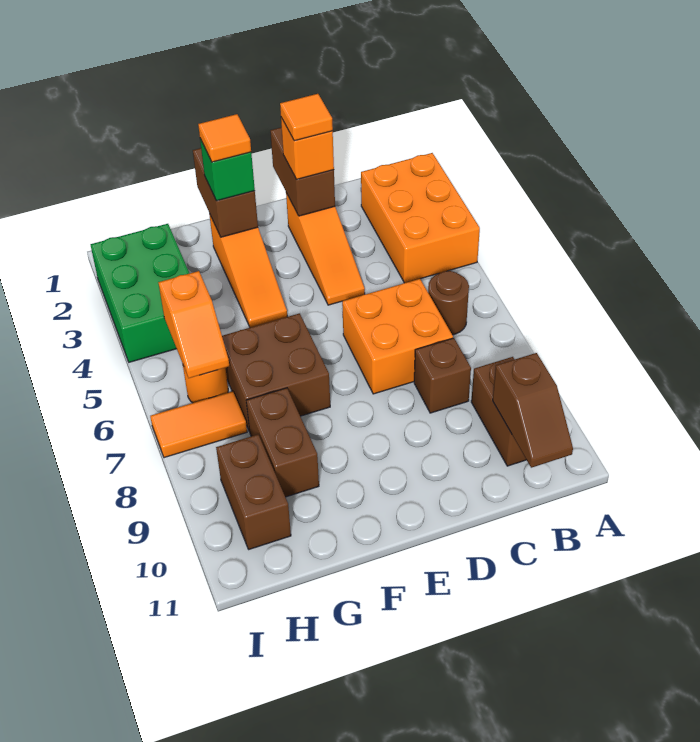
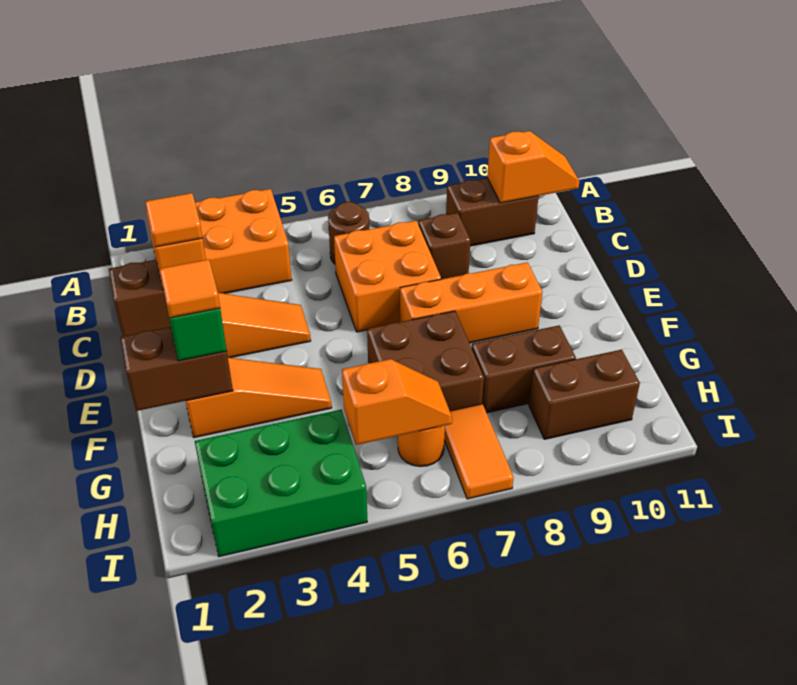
brown 1x2 slope [493,353,573,468] -> orange 1x2 slope [487,131,579,203]
none -> orange 1x3 brick [400,262,542,343]

